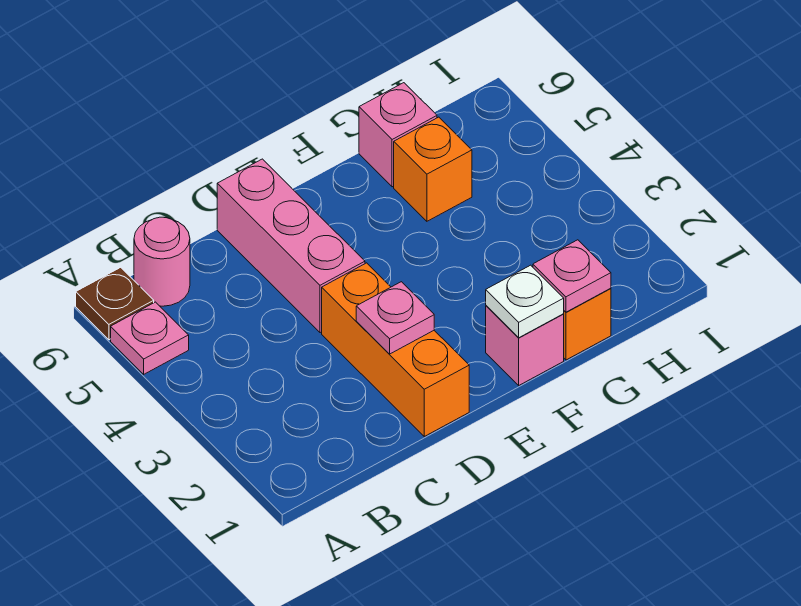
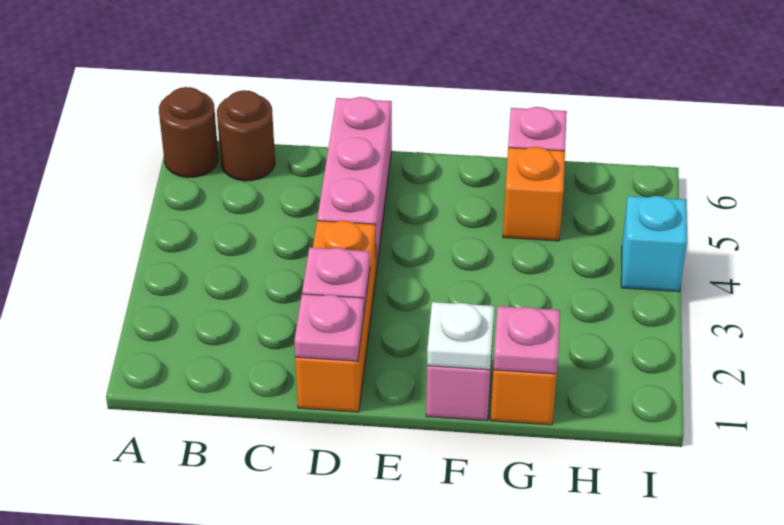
pink 1x1 plate [111,302,189,374] -> pink 1x1 plate moved to [294,294,364,361]
brown 1x1 plate [76,267,154,340] -> brown 1x1 round brick [159,87,218,178]
pink 1x1 round brick [134,217,190,306] -> brown 1x1 round brick [217,90,275,181]
none -> cyan 1x1 brick [621,196,687,292]

